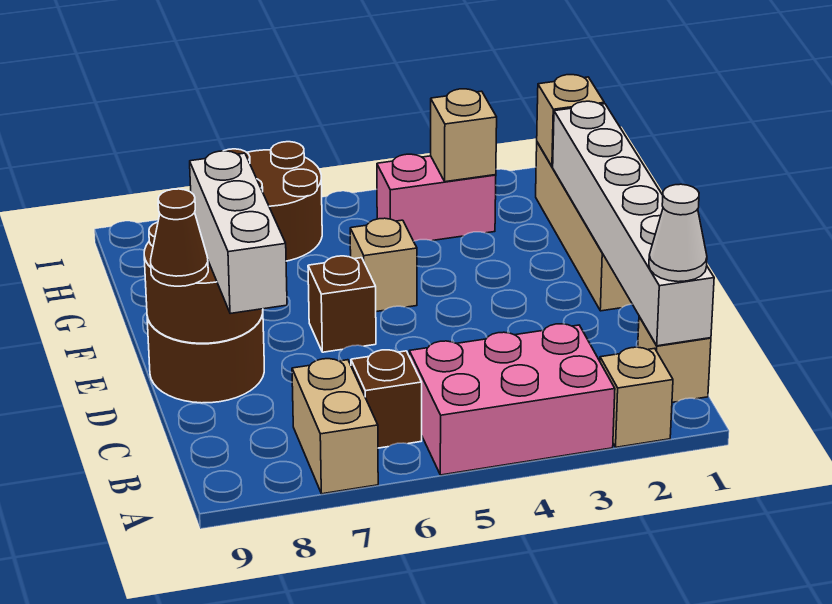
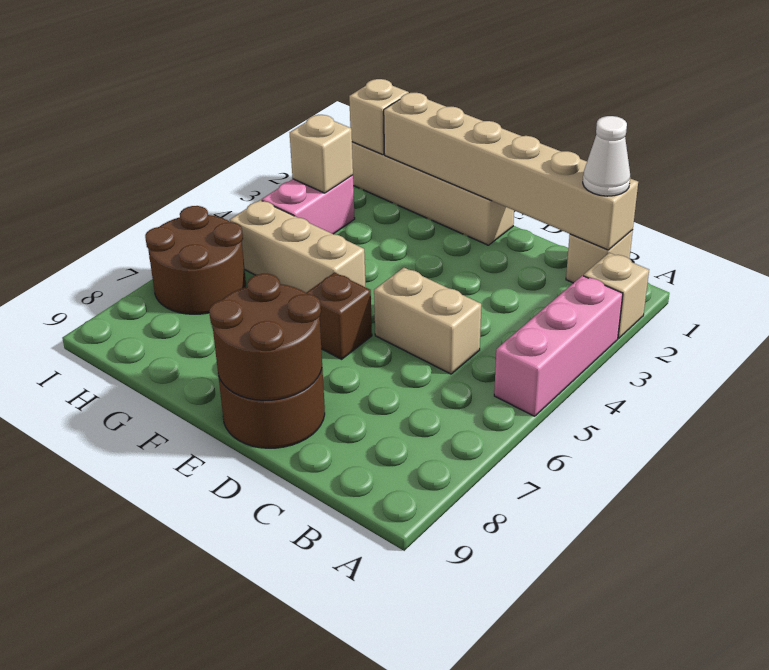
pink 2x3 brick [409,324,615,475] -> pink 1x3 brick [494,276,623,416]
tan 1x2 brick [292,359,378,494] -> tan 1x2 brick moved to [374,268,481,374]
white 1x6 brick [553,101,714,346] -> tan 1x6 brick [384,93,638,250]
brown 1x1 brick [351,350,422,448] -> none
white 1x3 brick [190,151,287,314] -> none
brown 1x1 cone [151,189,208,286] -> none
tan 1x1 brick [350,218,417,312] -> tan 1x3 brick [230,200,365,293]

